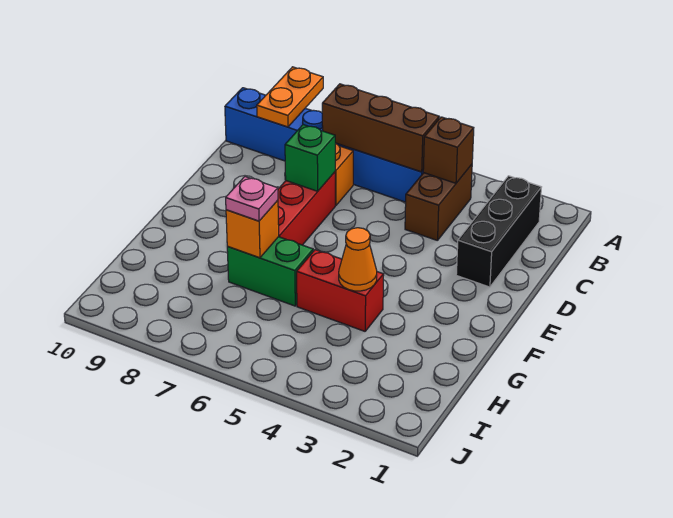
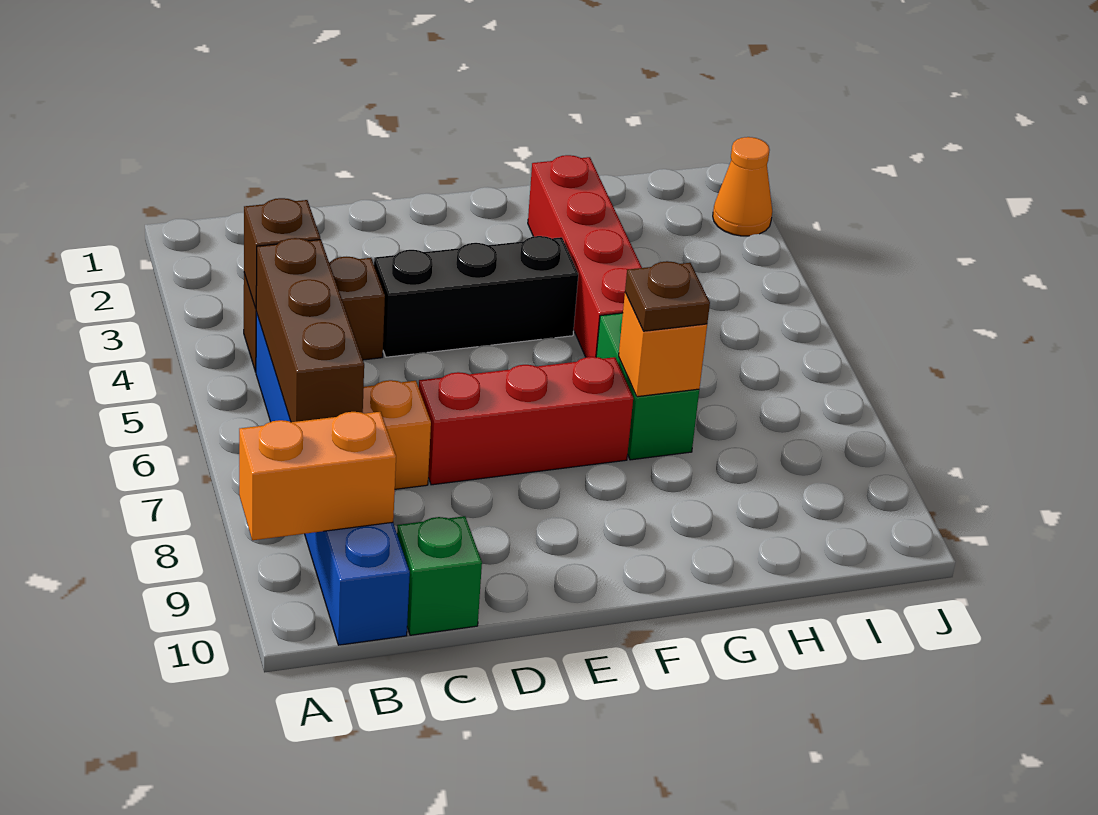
orange 1x2 plate [257,67,323,127] -> orange 1x2 brick [239,412,396,540]
black 1x3 brick [456,176,541,287] -> black 1x3 brick moved to [374,236,578,357]
green 1x1 brick [285,125,335,191] -> green 1x1 brick moved to [397,516,482,635]
red 1x2 brick [297,250,384,331] -> red 1x4 brick [528,155,642,357]
orange 1x1 cone [339,228,377,291] -> orange 1x1 cone moved to [713,137,772,236]
pink 1x1 plate [226,177,278,221] -> brown 1x1 plate [625,261,710,331]

